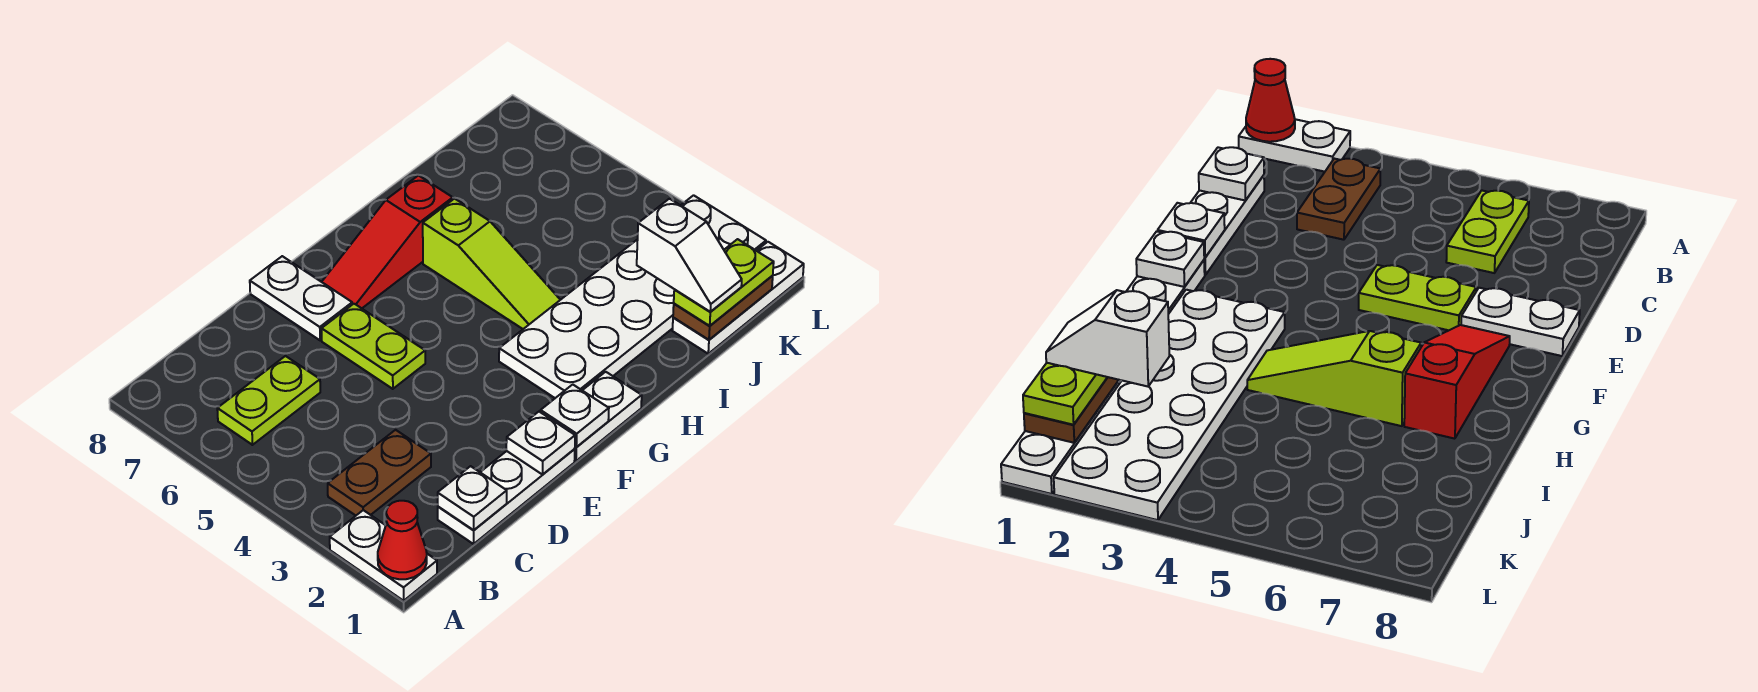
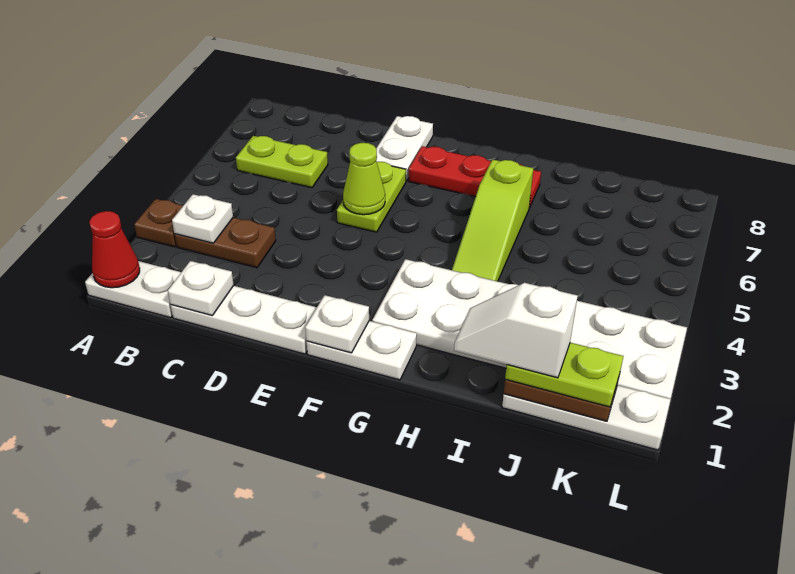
white 1x2 plate [330,510,437,601] -> white 1x2 plate turned to [85,261,181,318]
none -> brown 1x1 plate [134,199,183,247]
white 1x1 plate [506,412,575,475] -> white 1x1 plate moved to [172,194,233,243]
none -> lime 1x1 cone [343,143,385,215]
red 1x3 slope [322,176,453,308] -> red 1x3 plate [409,146,541,208]
white 1x2 slope [637,199,742,312] -> white 1x2 slope turned to [454,283,578,378]

